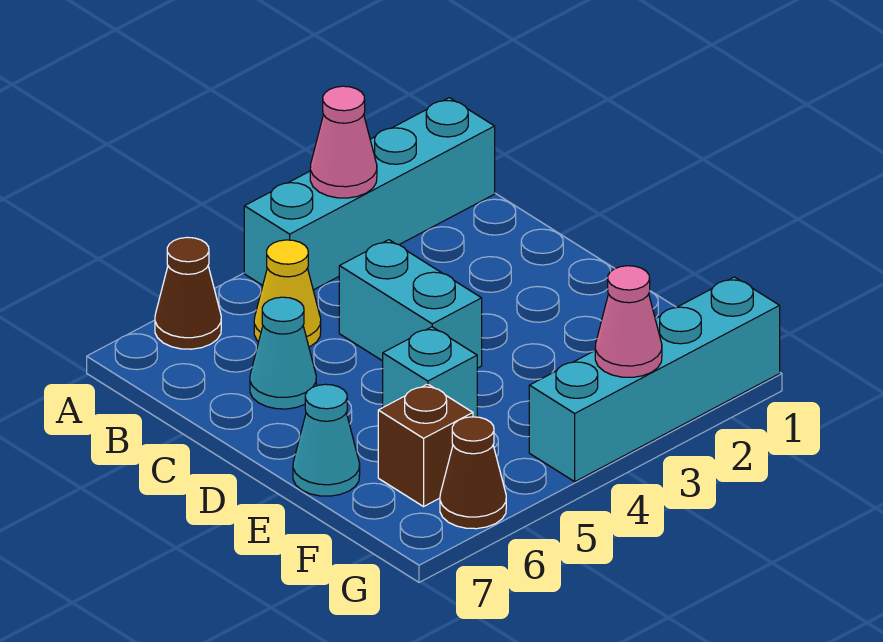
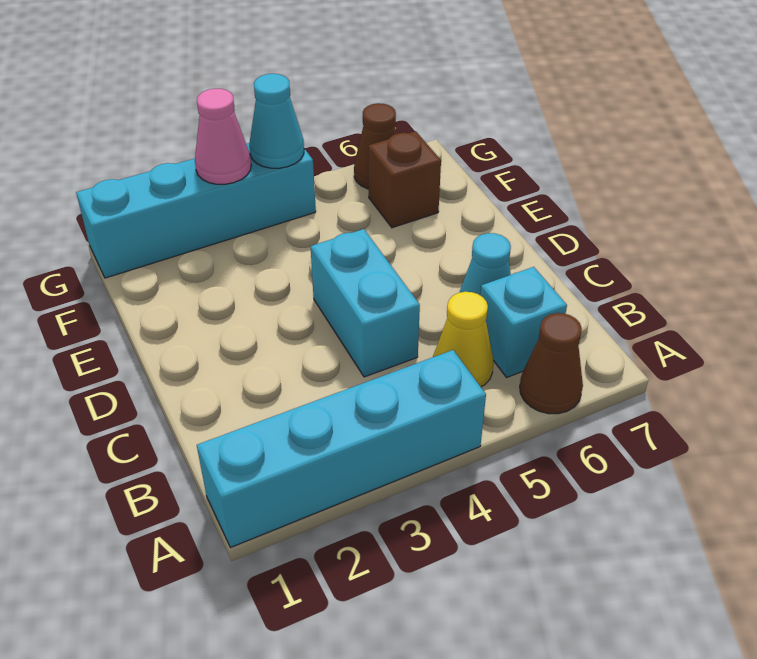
pink 1x1 cone [310,86,377,198] -> none
cyan 1x1 brick [383,327,477,417] -> cyan 1x1 brick moved to [480,267,567,377]
cyan 1x1 cone [293,384,360,496] -> cyan 1x1 cone moved to [249,74,304,168]

